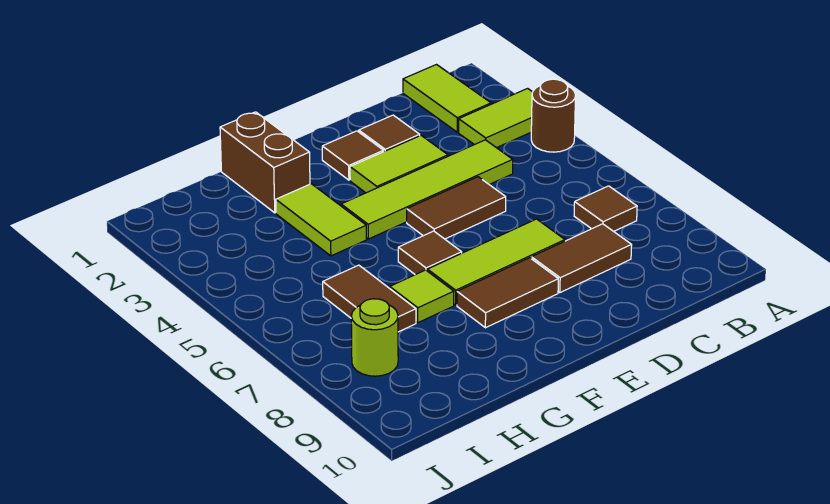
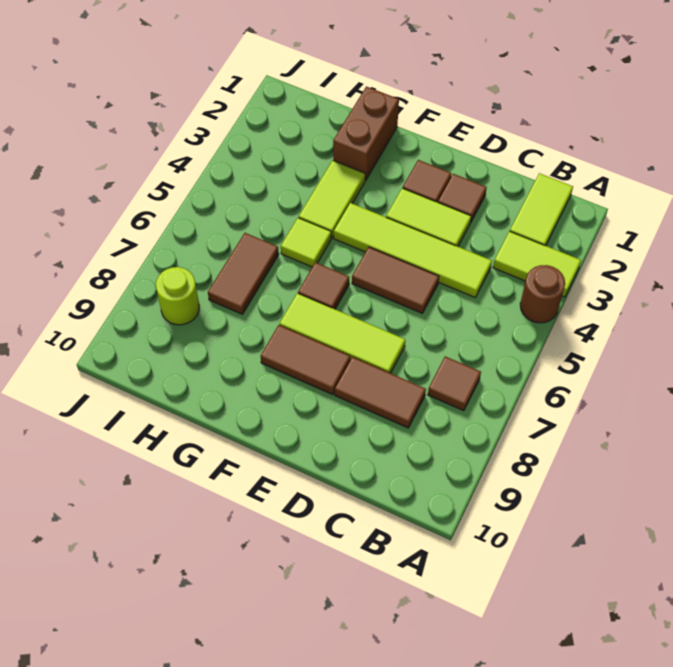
lime 1x1 tile [390,270,454,323] -> lime 1x1 tile moved to [281,218,331,267]

